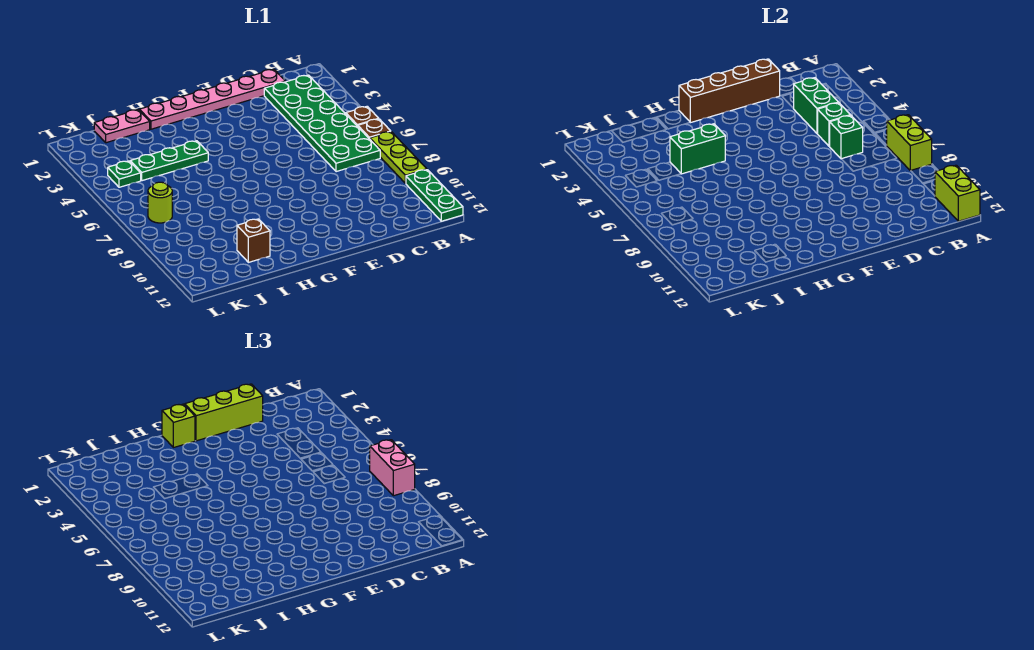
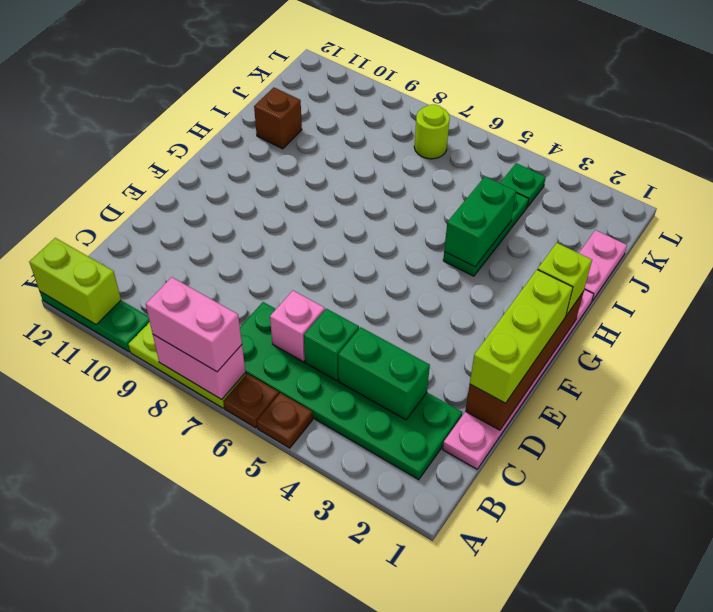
lime 1x2 brick [887,115,932,171] -> pink 1x2 brick [153,335,246,400]
green 1x1 brick [830,116,863,159] -> pink 1x1 brick [270,291,325,362]

